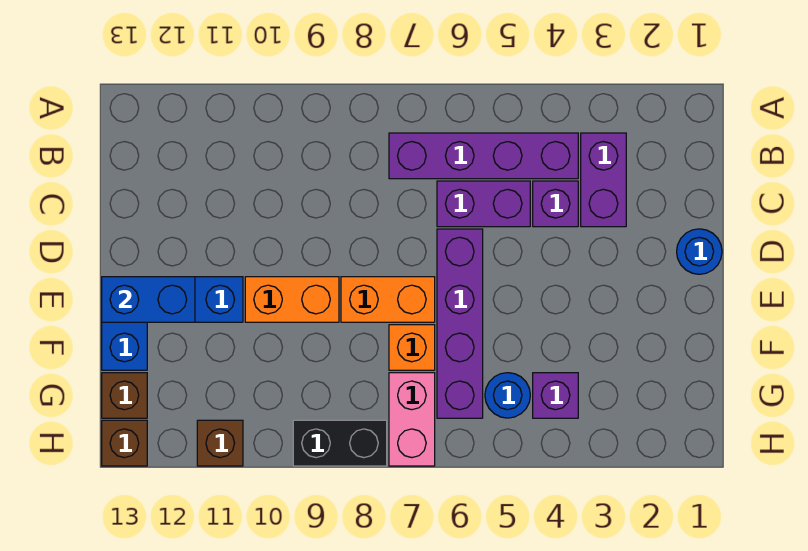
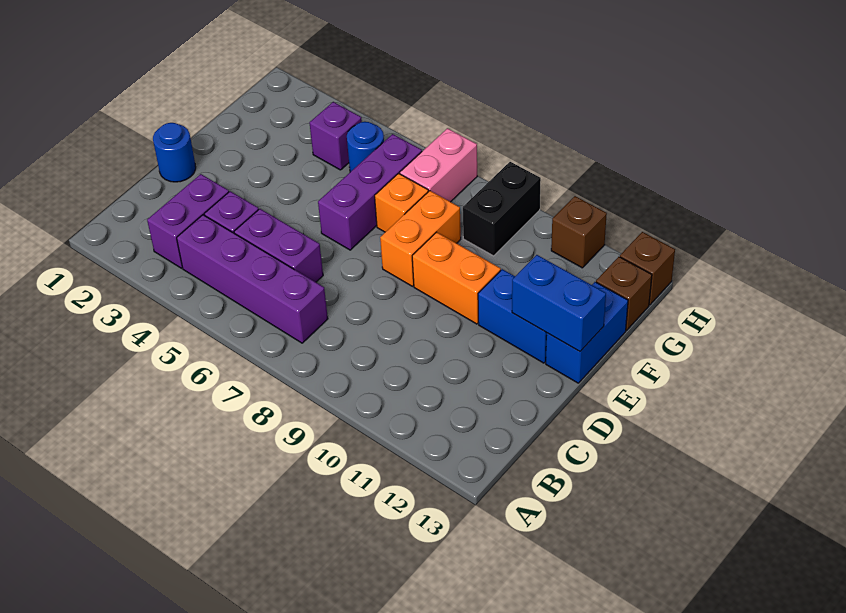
purple 1x4 brick [437,229,483,418] -> purple 1x3 brick [318,134,422,250]
orange 1x2 brick [341,277,435,322] -> orange 1x2 brick turned to [380,191,461,286]
black 1x2 brick [293,420,387,466] -> black 1x2 brick turned to [463,162,541,256]

